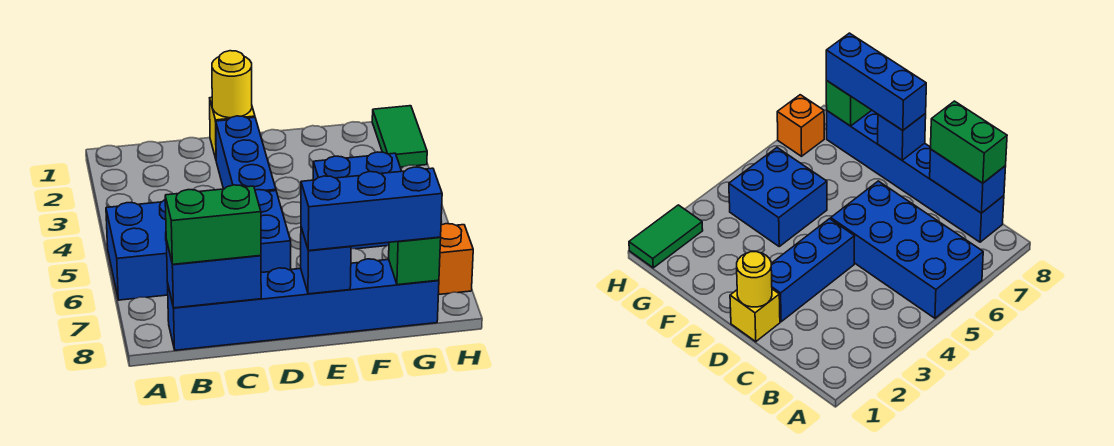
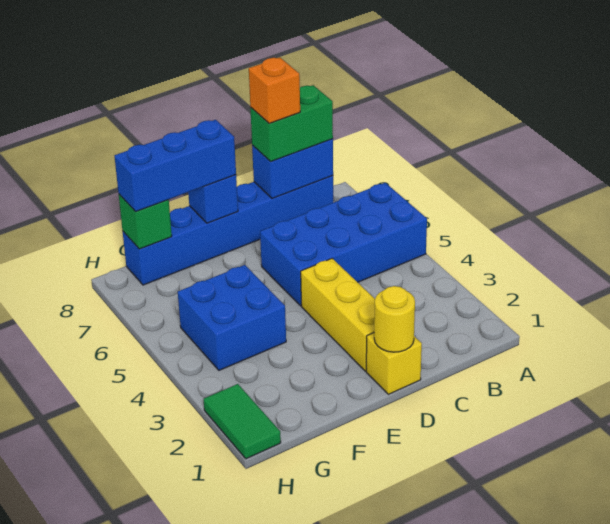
blue 1x3 brick [216,116,276,191] -> yellow 1x3 brick [301,258,375,371]
orange 1x1 brick [438,224,473,295] -> orange 1x1 brick moved to [249,58,300,123]

